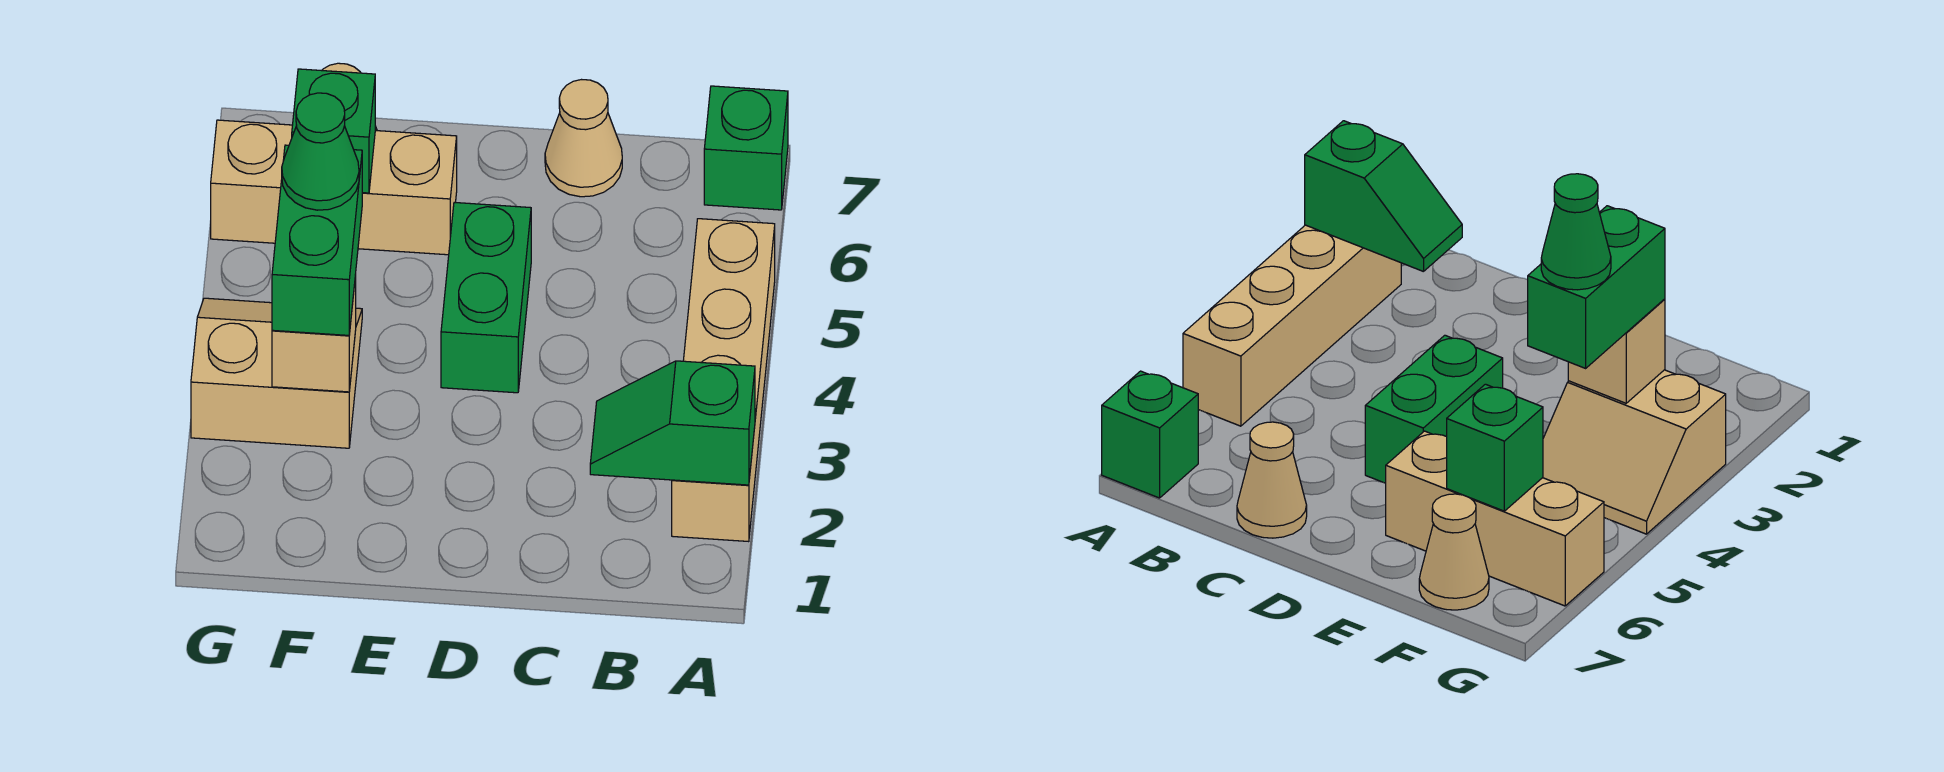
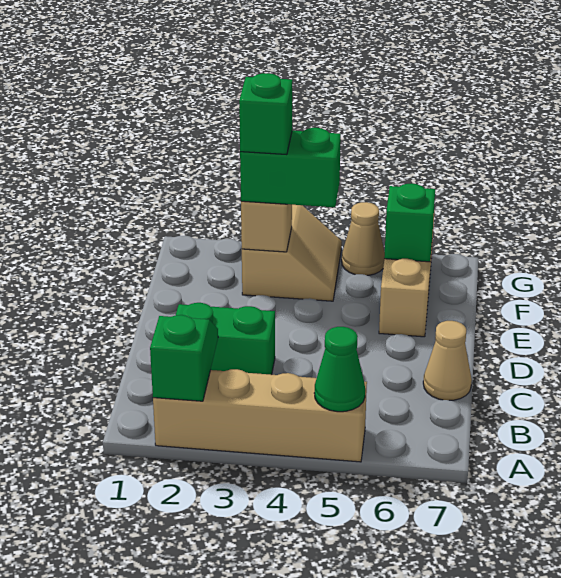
green 1x1 brick [704,86,788,210] -> green 1x1 brick moved to [239,73,292,155]
green 1x2 brick [441,202,531,393] -> green 1x2 brick moved to [176,303,275,375]
green 1x1 cone [282,93,359,210] -> green 1x1 cone moved to [314,327,365,412]
tan 1x1 cone [1419,494,1489,610] -> tan 1x1 cone moved to [342,202,385,275]

